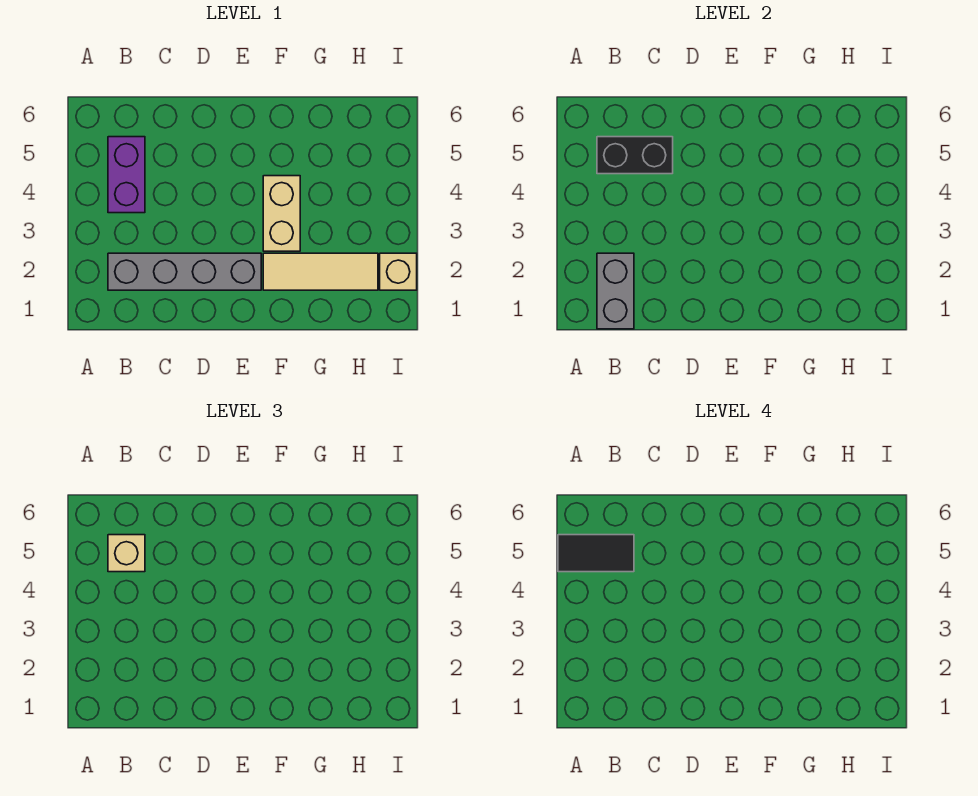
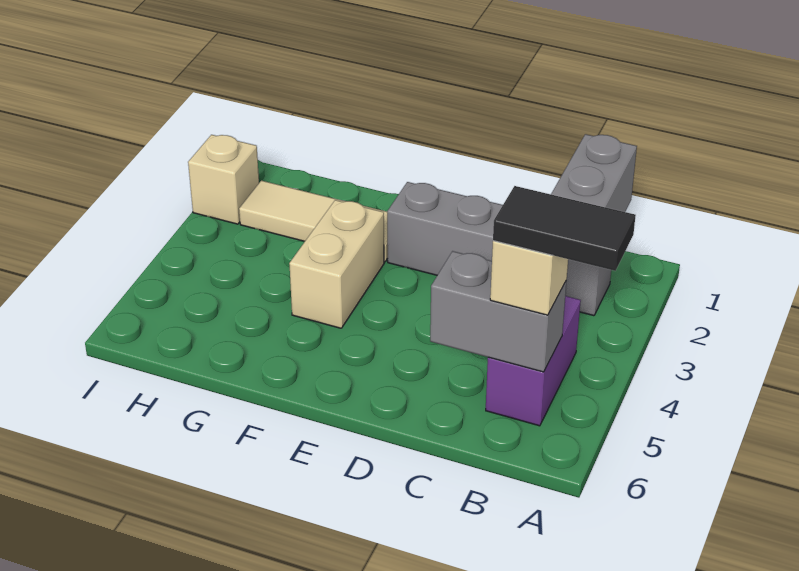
black 1x2 brick [597,137,673,174] -> grey 1x2 brick [430,251,567,372]

